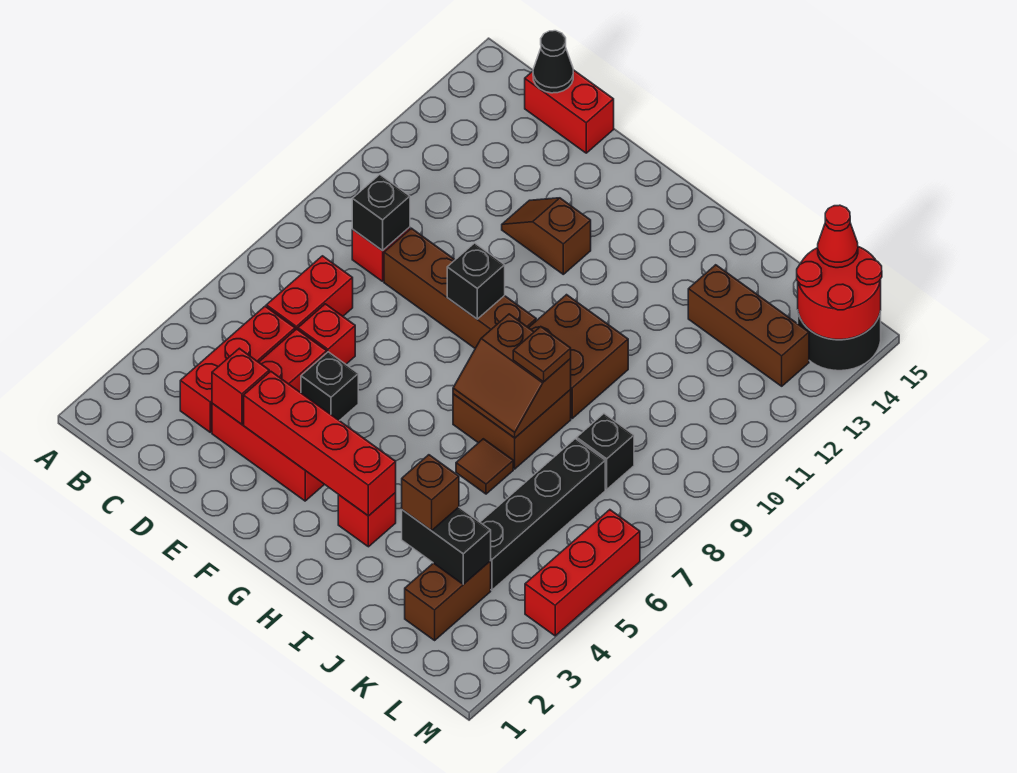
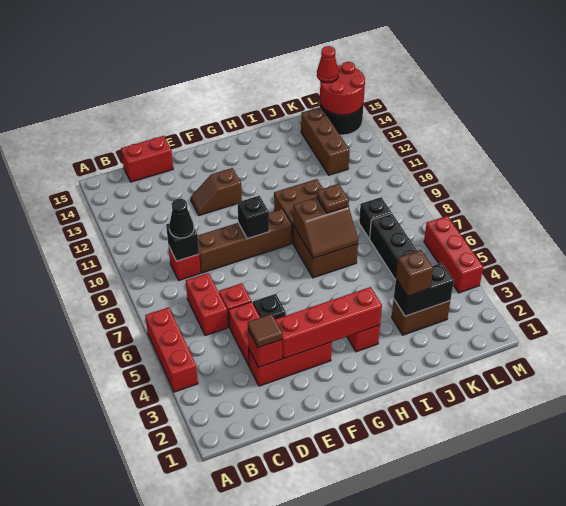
red 1x3 brick [180,306,295,432] -> red 1x3 brick moved to [145,307,198,392]
black 1x1 cone [533,31,573,93] -> black 1x1 cone moved to [169,199,194,238]
brown 1x1 tile [456,439,513,494] -> brown 1x1 tile moved to [248,314,282,348]
brown 1x3 brick [688,265,809,386] -> brown 1x3 brick turned to [301,107,350,175]
brown 1x2 brick [405,561,491,640] -> brown 1x2 brick turned to [392,300,450,335]

